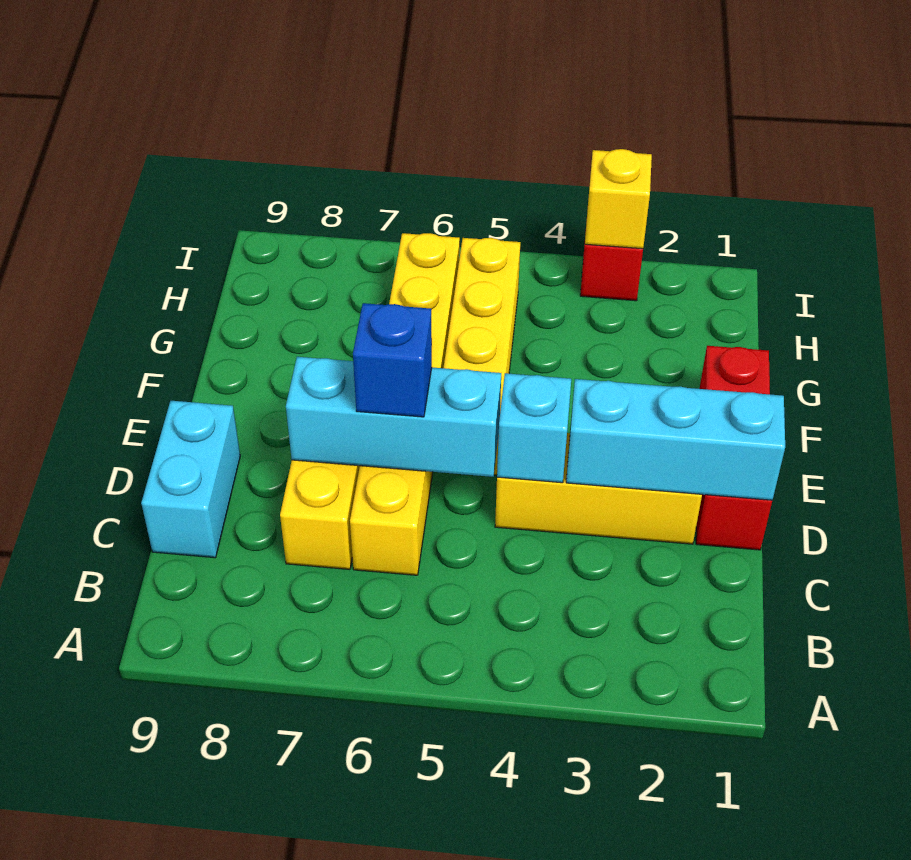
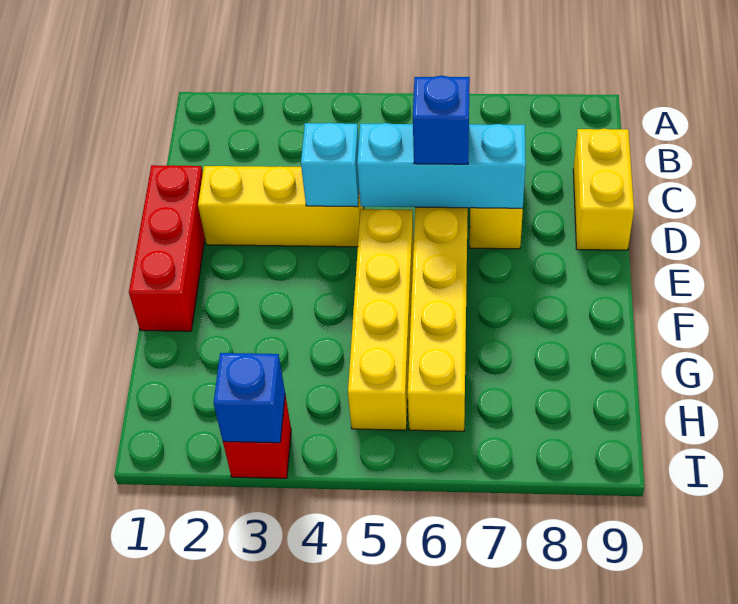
cyan 1x2 brick [141,401,240,558] -> yellow 1x2 brick [573,129,634,250]
cyan 1x3 brick [566,379,785,500] -> none
yellow 1x1 brick [585,149,652,249] -> blue 1x1 brick [214,353,285,443]

